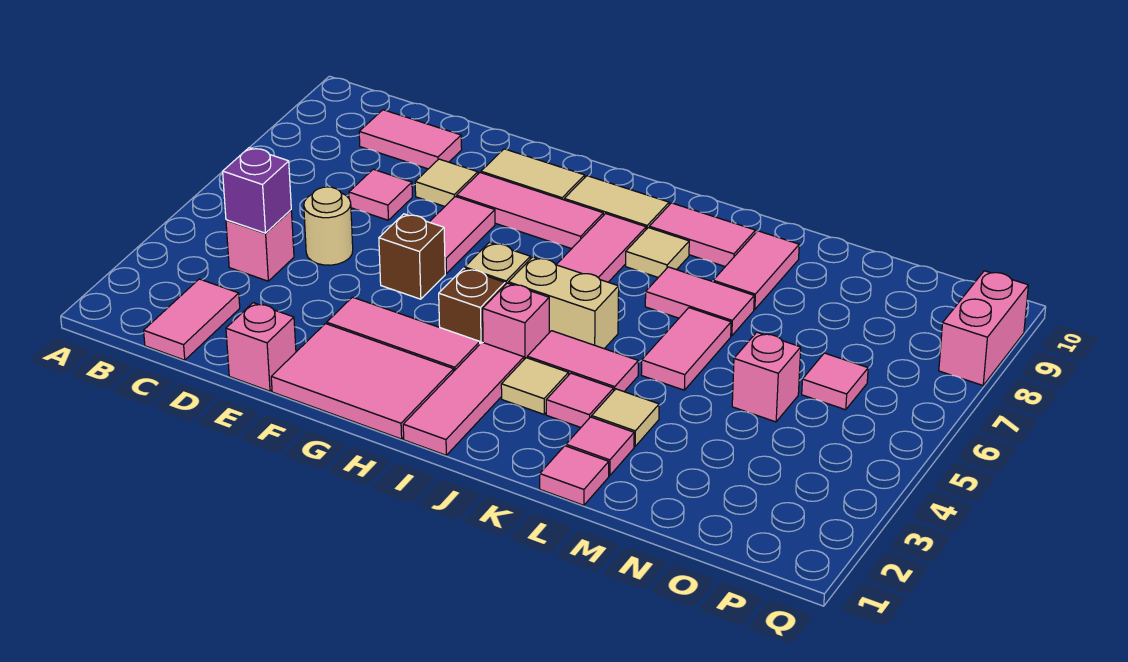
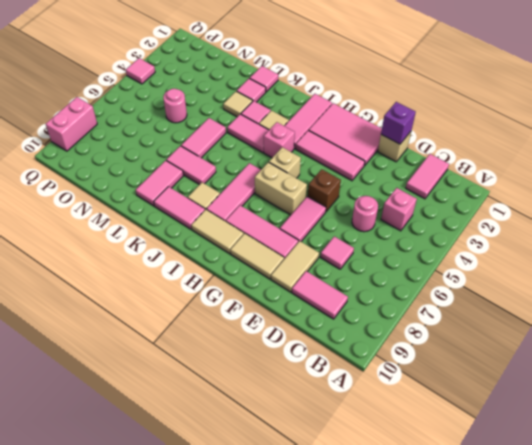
purple 1x1 brick [223,148,291,233] -> purple 1x1 brick moved to [381,102,416,144]
tan 1x1 round brick [304,187,353,265] -> pink 1x1 round brick [352,196,378,232]
pink 1x1 brick [226,303,296,391] -> tan 1x1 brick [378,132,411,162]
tan 1x1 tile [415,159,478,206] -> tan 1x2 tile [271,241,319,292]
brown 1x1 brick [439,268,505,344] -> none
tan 1x2 brick [508,257,619,349] -> tan 1x2 brick moved to [255,162,307,215]
pink 1x1 brick [732,332,801,422] -> pink 1x1 round brick [163,89,187,123]
pink 1x1 tile [802,353,868,410] -> pink 1x1 tile moved to [126,58,155,84]

